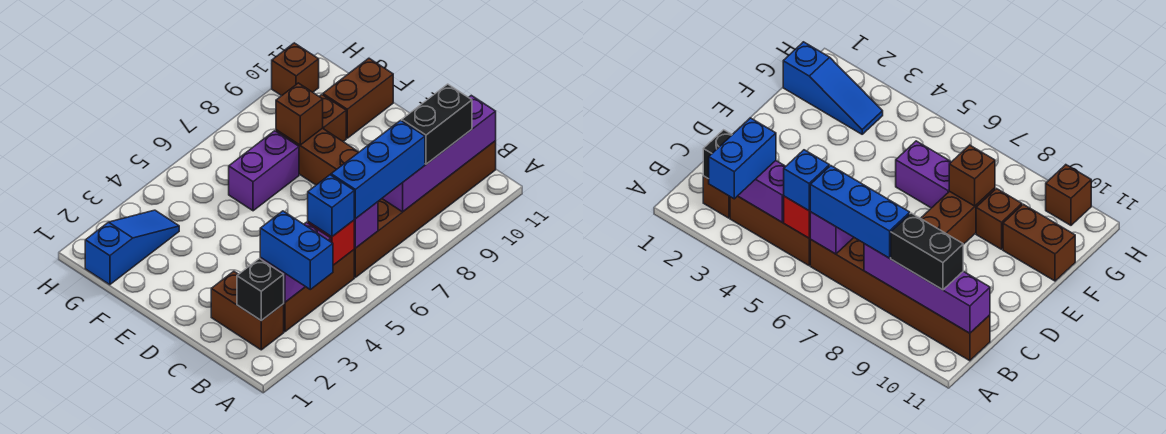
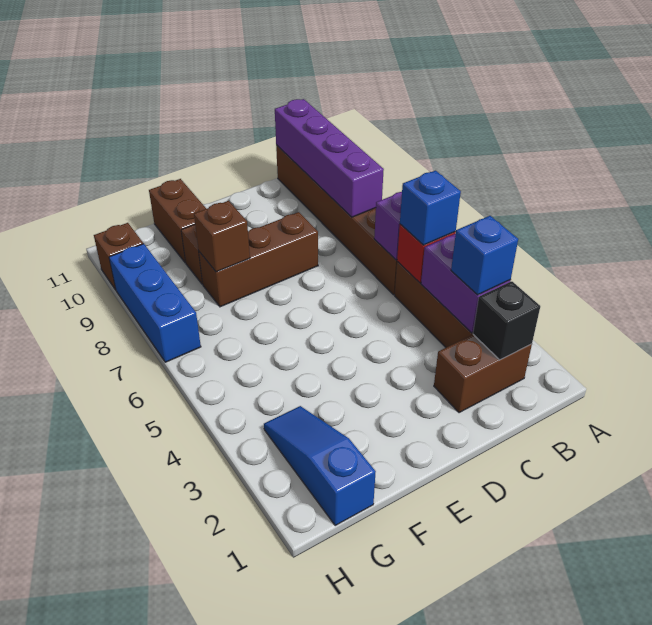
blue 1x2 brick [260,211,333,289] -> blue 1x1 brick [451,216,518,295]
blue 1x3 brick [331,120,425,219] -> blue 1x3 brick moved to [109,244,201,362]
black 1x2 brick [402,84,472,164] -> none
purple 1x2 brick [229,131,299,211] -> none

